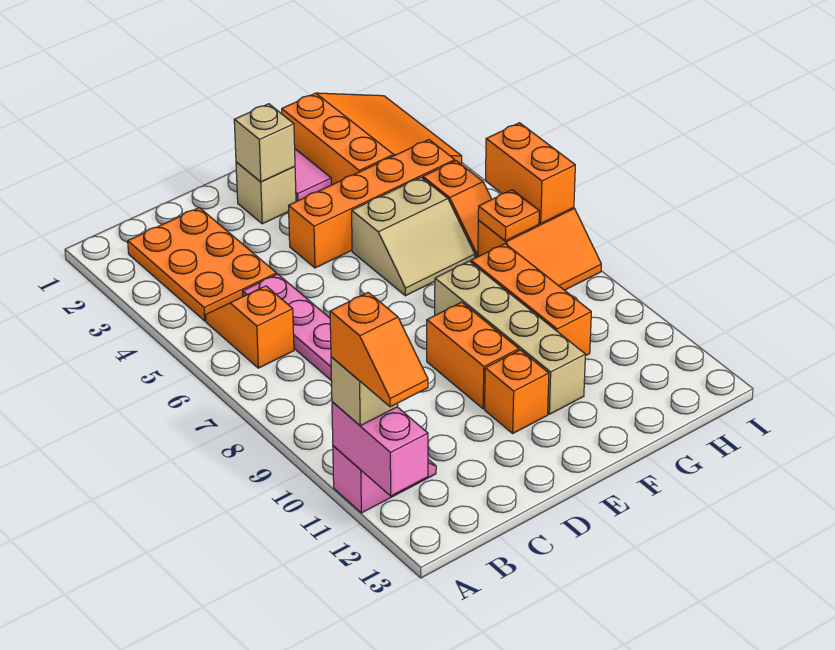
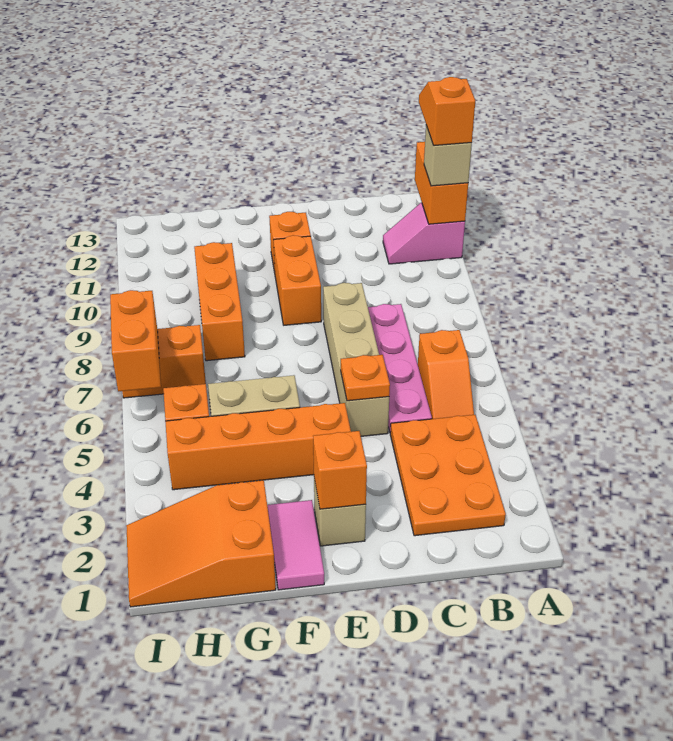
pink 1x2 brick [332,402,428,496] -> orange 1x2 brick [415,142,468,224]
tan 1x1 brick [234,104,295,182] -> orange 1x1 brick [313,431,367,509]
tan 1x4 brick [435,261,585,414] -> tan 1x4 brick moved to [323,283,389,436]
orange 3x3 slope [282,93,462,185] -> orange 2x3 slope [126,480,276,607]
orange 1x1 plate [478,190,539,241] -> orange 1x1 plate moved to [341,355,390,401]

